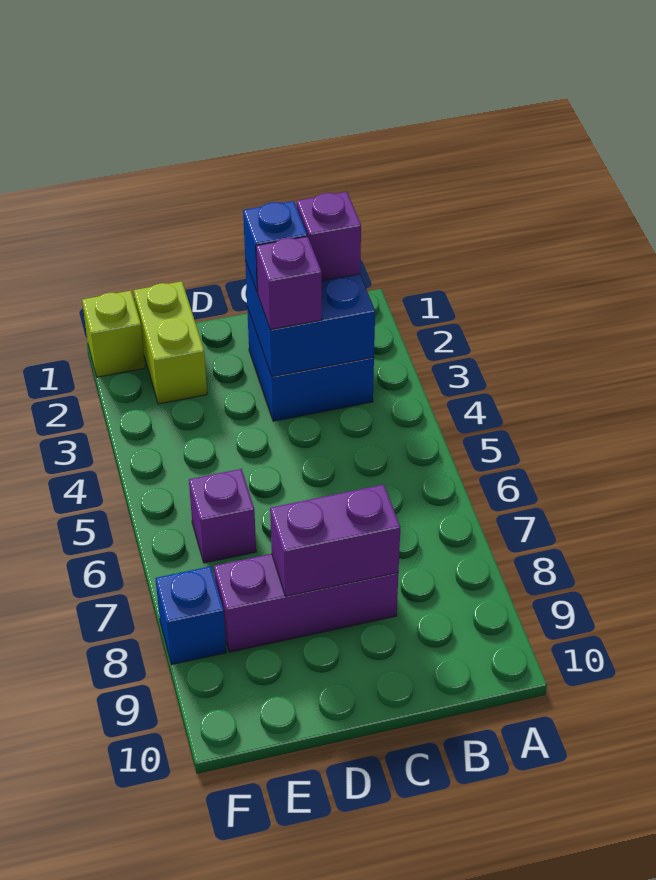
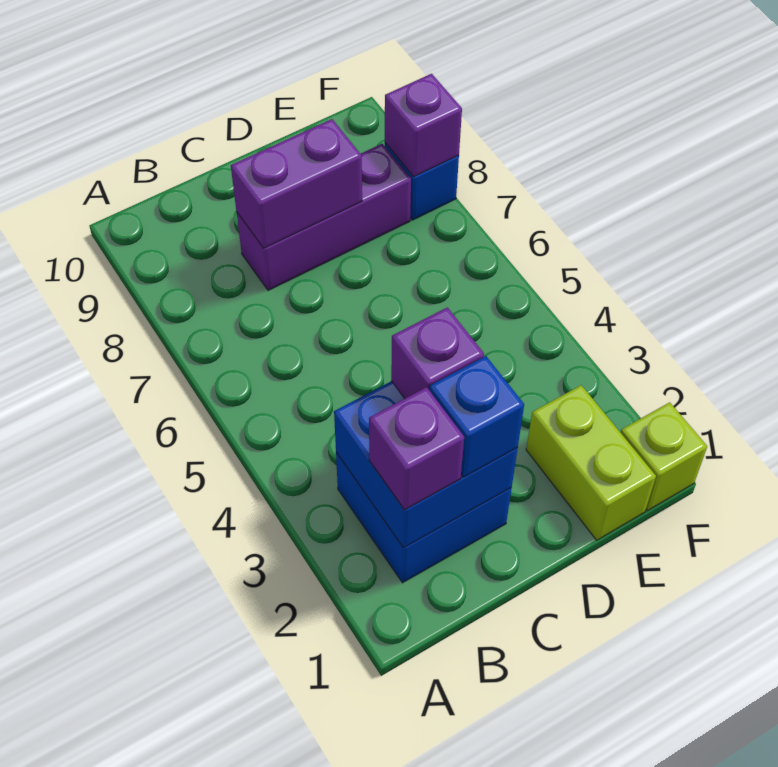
purple 1x1 brick [189,469,256,563] -> purple 1x1 brick moved to [385,74,462,177]

